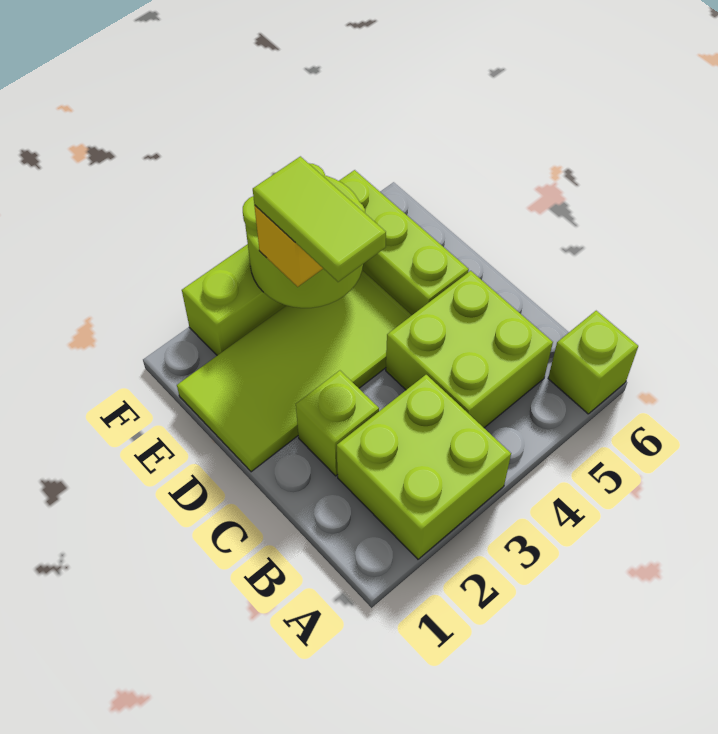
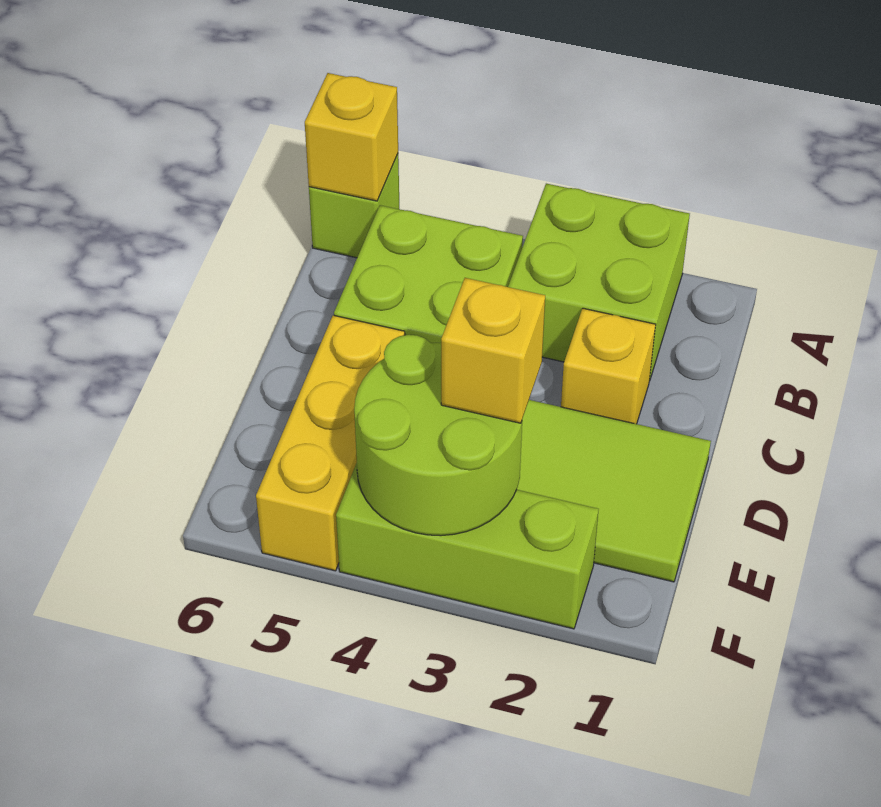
none -> yellow 1x1 brick [305,73,398,201]
lime 1x1 brick [296,371,379,476] -> yellow 1x1 brick [561,308,656,424]
lime 1x2 tile [253,156,386,282] -> none
lime 1x3 brick [339,170,469,315] -> yellow 1x3 brick [256,315,405,571]

